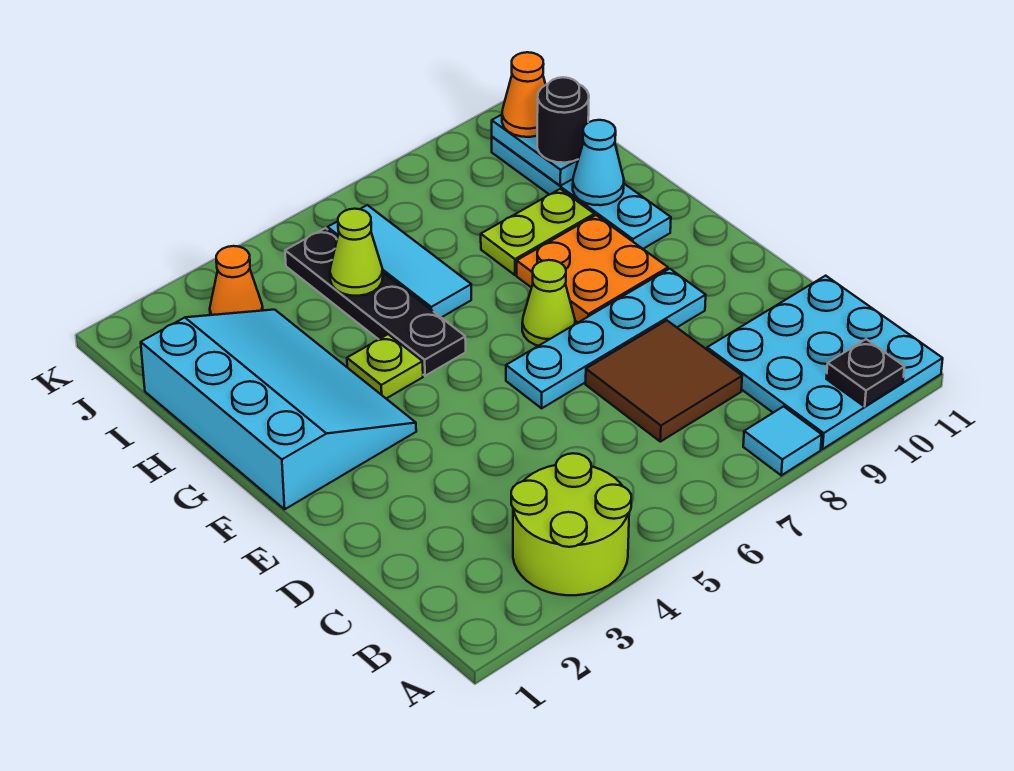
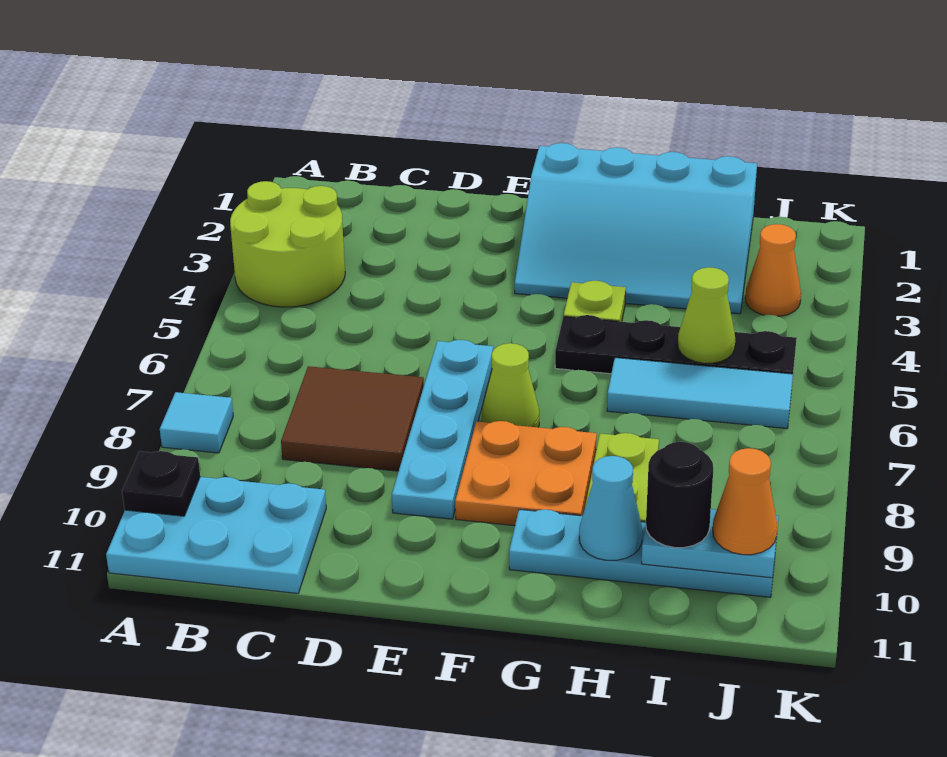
cyan 3x3 plate [707,276,943,449] -> cyan 2x3 plate [106,477,326,593]

